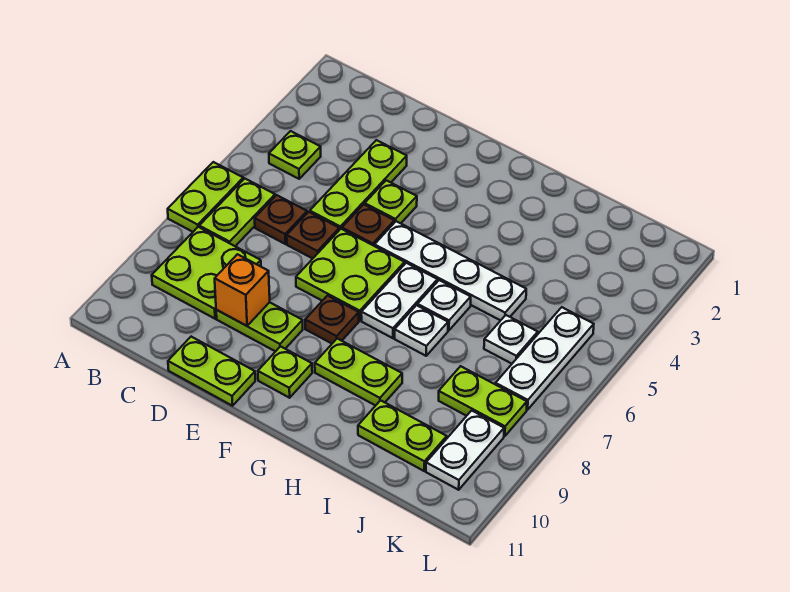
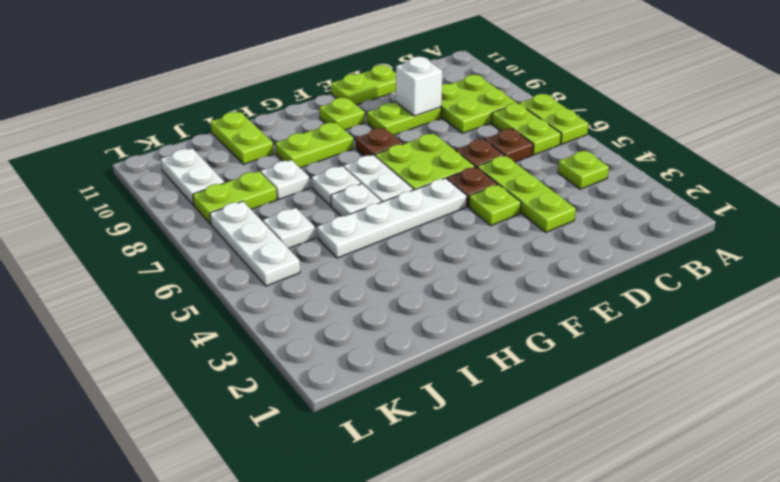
orange 1x1 brick [215,254,270,326] -> white 1x1 brick [396,57,442,116]
none -> white 1x1 plate [261,160,310,200]
lime 1x2 plate [358,400,447,471] -> lime 1x2 plate turned to [211,112,274,164]

